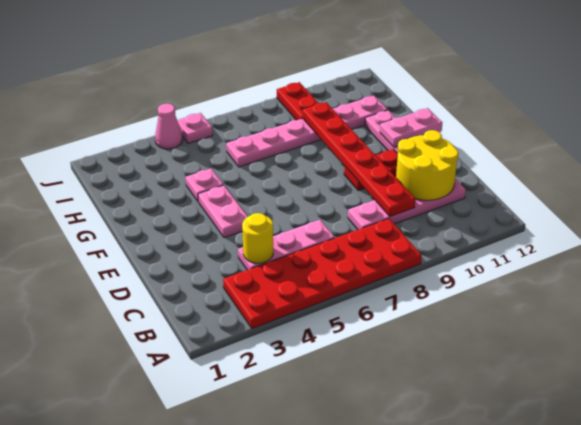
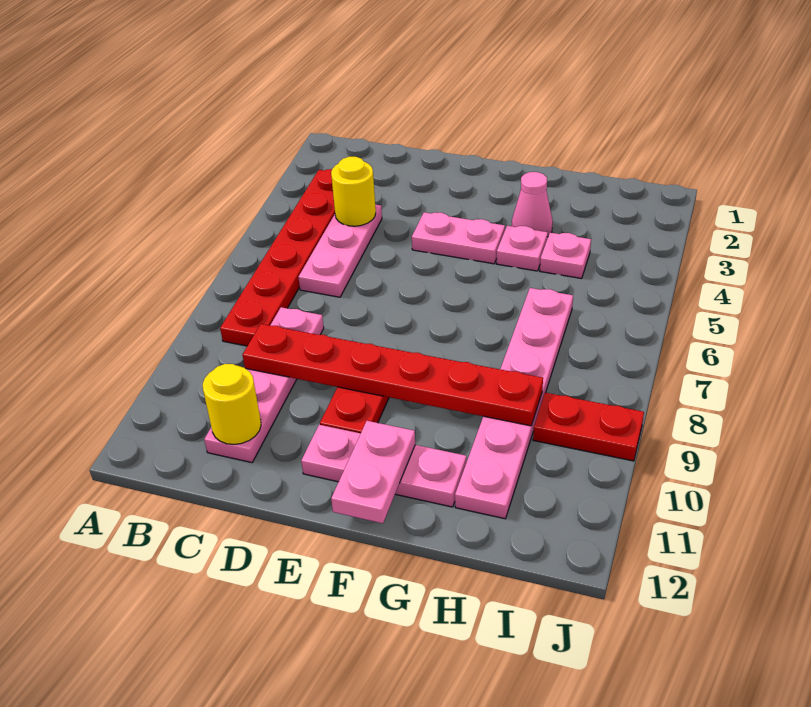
red 2x6 plate [223,219,422,329] -> red 1x6 plate [220,169,335,346]
yellow 2x2 round brick [396,130,459,200] -> yellow 1x1 round brick [203,364,261,444]
pink 1x1 cone [155,103,182,149] -> pink 1x1 cone moved to [512,172,553,237]
pink 1x1 plate [177,113,213,144] -> pink 1x1 plate moved to [540,233,591,279]

